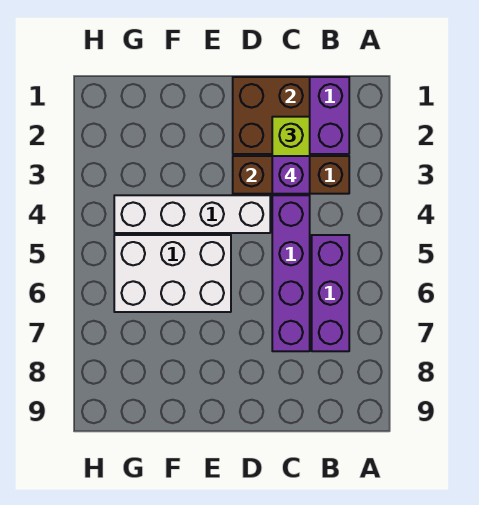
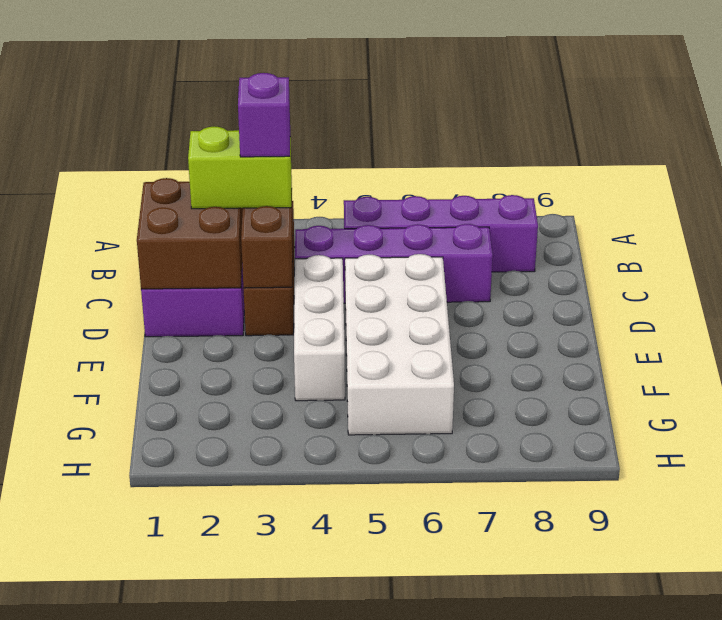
purple 1x3 brick [312,235,349,351] -> purple 1x4 brick [344,195,538,272]
white 1x4 brick [114,195,270,233] -> white 1x3 brick [294,255,345,401]
white 2x3 brick [114,235,231,312] -> white 2x4 brick [345,254,454,435]

